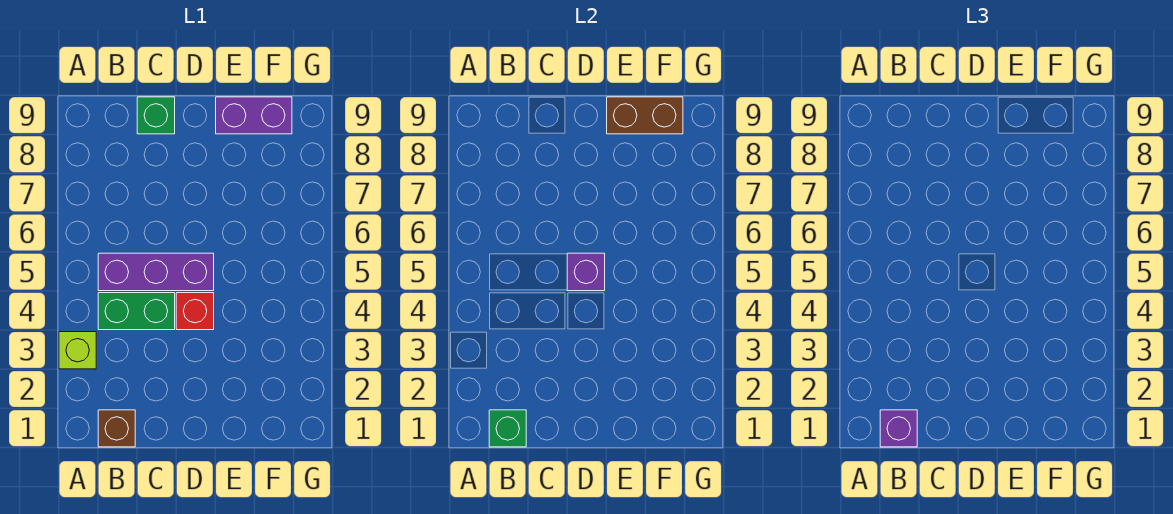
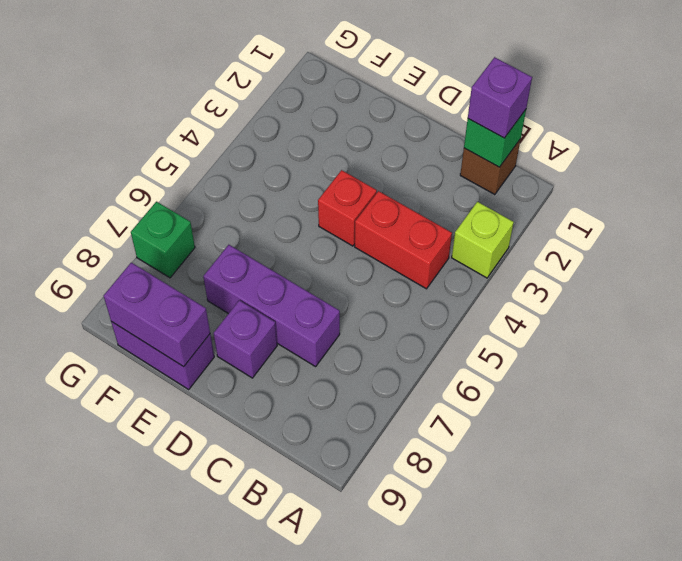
green 1x2 brick [98,293,175,330] -> red 1x2 brick [355,191,452,289]
purple 1x3 brick [98,253,214,291] -> purple 1x3 brick moved to [203,245,340,367]
green 1x1 brick [137,97,175,134] -> green 1x1 brick moved to [131,202,195,278]
purple 1x1 brick [567,253,605,291] -> purple 1x1 brick moved to [214,300,277,378]
brown 1x2 brick [607,97,683,134] -> purple 1x2 brick [103,263,210,367]

